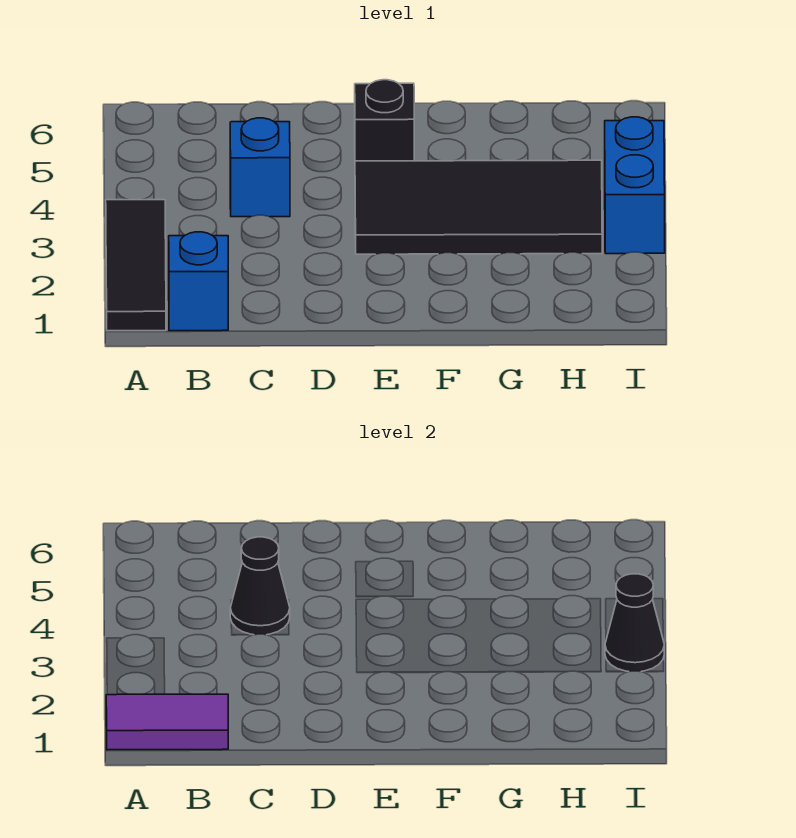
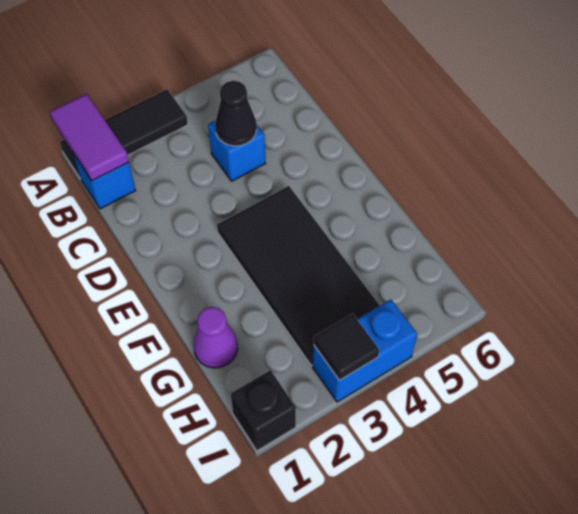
black 1x1 brick [355,80,414,161] -> black 1x1 brick moved to [231,370,296,451]
none -> purple 1x1 cone [193,307,238,368]
black 1x1 cone [605,574,664,672] -> black 1x1 tile [314,314,379,380]

